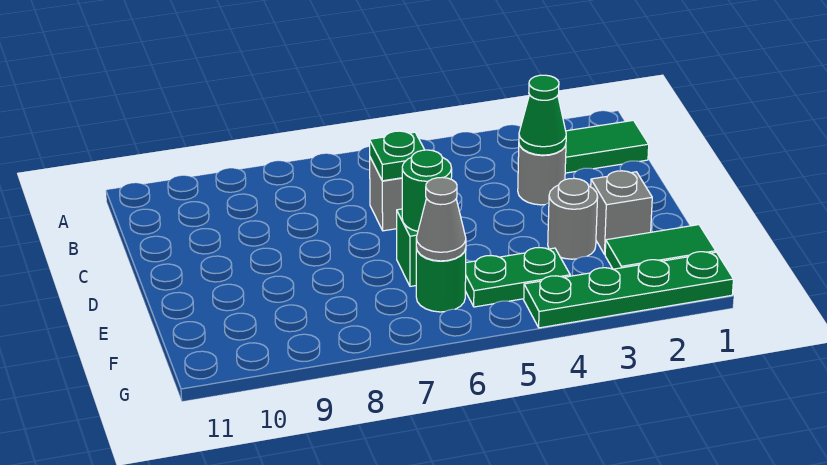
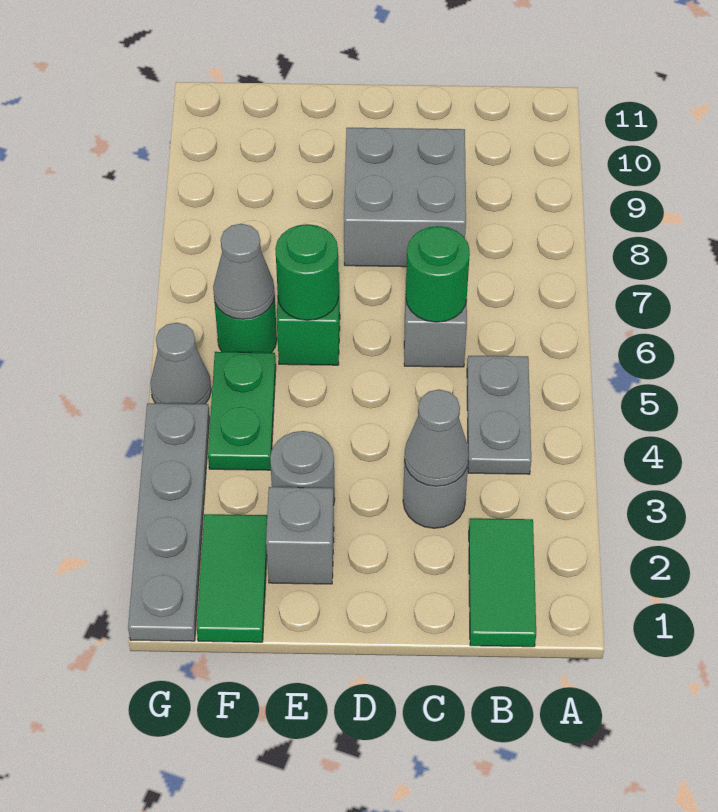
none -> grey 1x2 plate [467,356,531,474]
green 1x1 cone [519,75,566,155] -> grey 1x1 cone [404,389,469,486]
green 1x1 plate [370,131,424,181] -> green 1x1 round brick [406,226,470,322]
none -> grey 2x2 brick [344,128,466,267]
green 1x4 plate [524,252,733,328] -> grey 1x4 plate [128,403,210,641]
none -> grey 1x1 cone [150,323,211,404]

